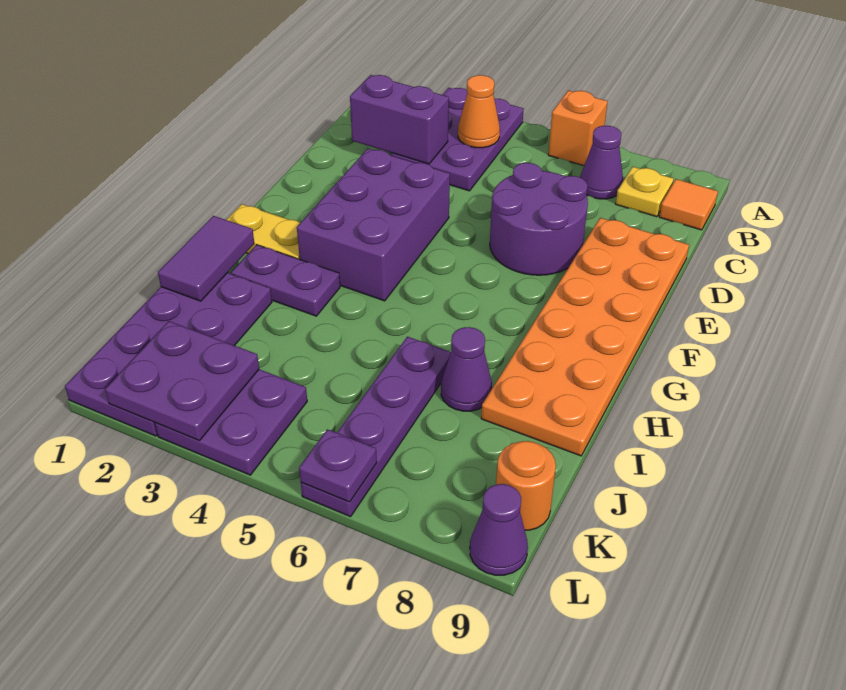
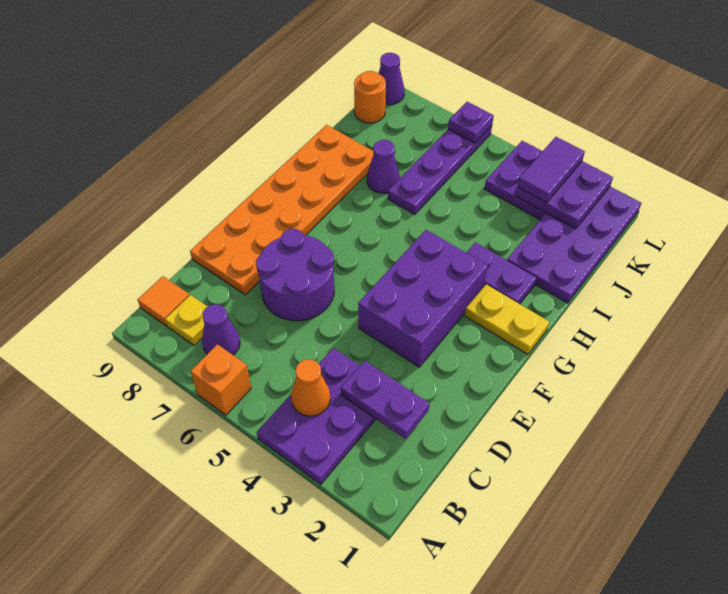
purple 1x2 brick [350,75,449,164] -> purple 1x2 plate [341,361,429,439]
purple 1x2 tile [158,216,254,301] -> purple 1x2 tile moved to [518,137,585,203]

